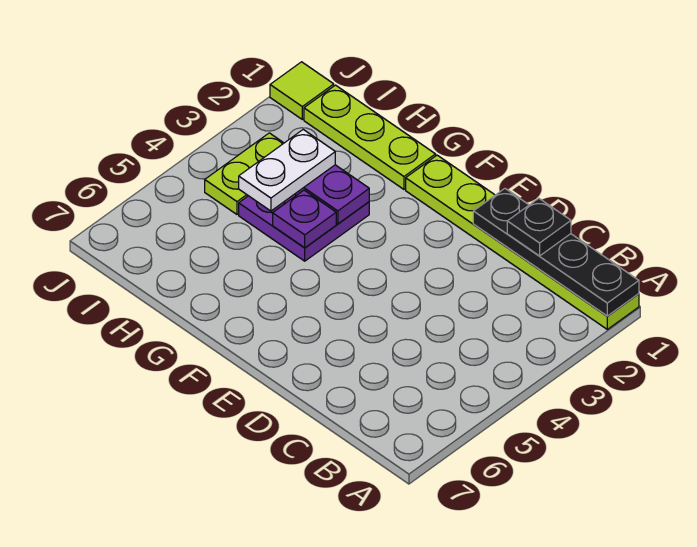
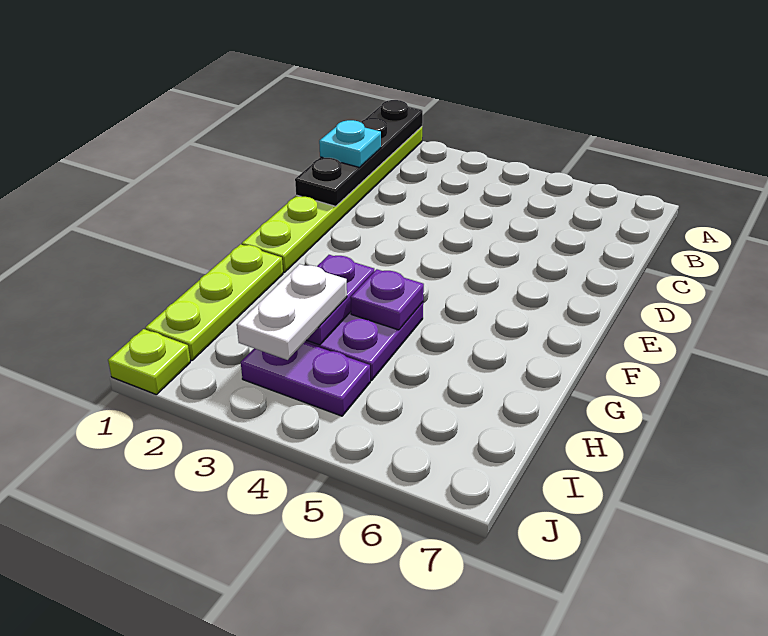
black 1x1 plate [507,198,571,256] -> cyan 1x1 plate [319,120,381,167]
white 1x2 plate [239,130,335,211] -> white 1x2 plate turned to [237,264,347,360]
lime 1x2 plate [205,133,284,214] -> purple 1x2 plate [241,342,370,416]
lime 1x1 tile [270,62,334,119] -> lime 1x1 plate [108,329,190,395]

